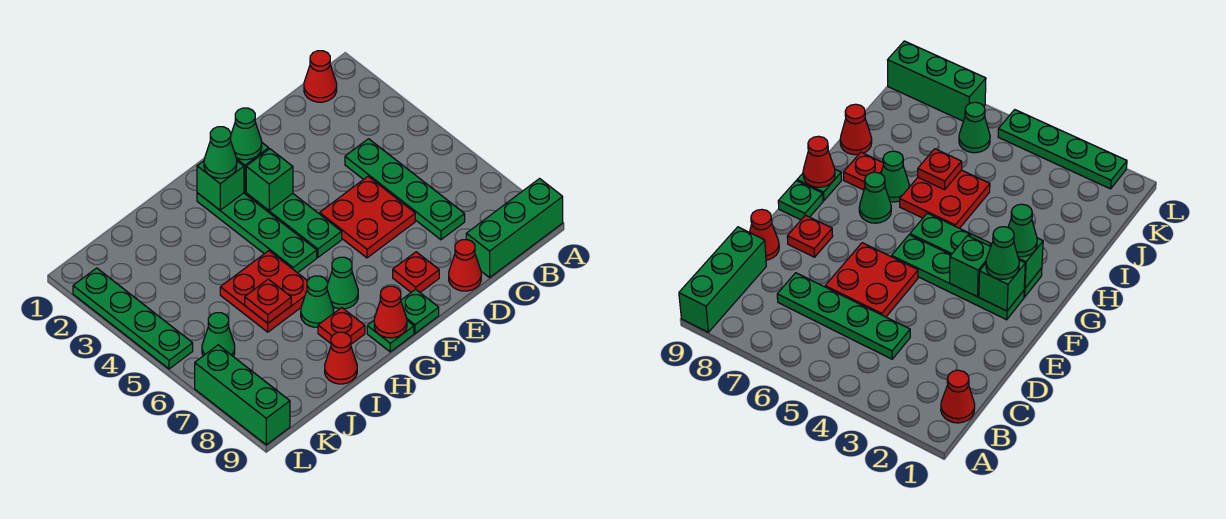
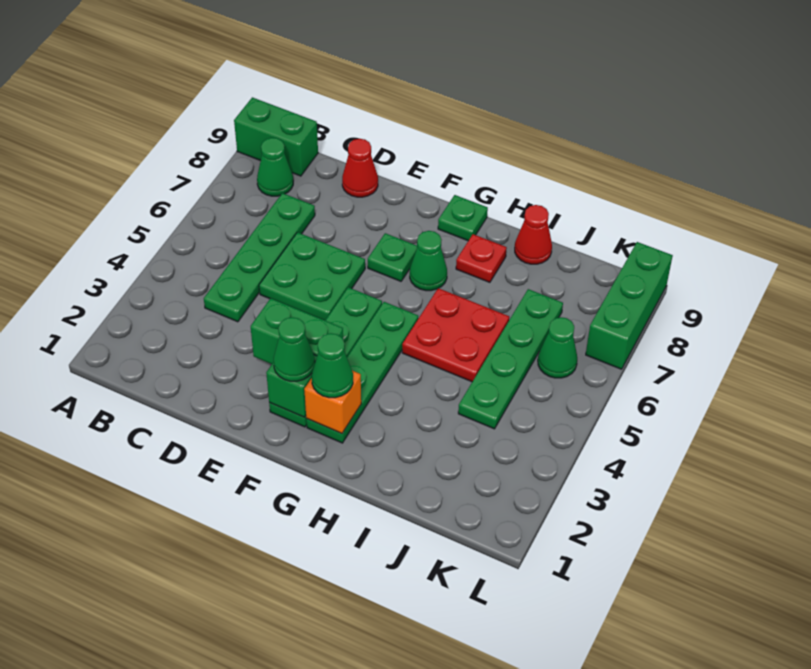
green 1x3 brick [466,179,563,278] -> green 1x2 brick [234,97,318,176]
red 1x1 cone [304,51,337,102] -> none
red 2x2 plate [320,177,415,258] -> green 2x2 plate [259,232,365,320]
red 1x1 plate [393,252,439,292] -> none
green 1x1 brick [246,149,293,210] -> green 1x2 brick [251,298,343,364]
green 1x1 plate [401,289,439,333] -> green 1x1 plate moved to [368,233,417,281]
green 1x1 brick [197,161,244,210] -> orange 1x1 brick [304,371,361,433]
red 1x1 cone [374,286,407,338] -> none
green 1x1 cone [301,276,334,327] -> green 1x1 cone moved to [257,138,293,196]
red 1x1 plate [245,279,291,323] -> none
green 1x4 plate [73,268,193,369] -> green 1x4 plate moved to [458,289,563,429]

